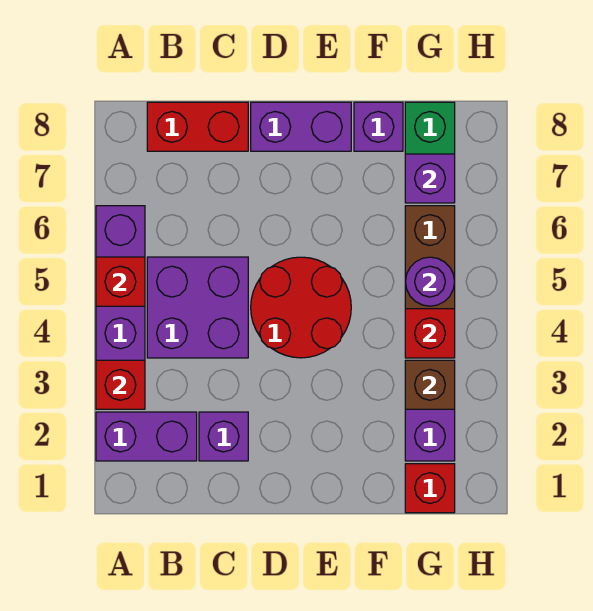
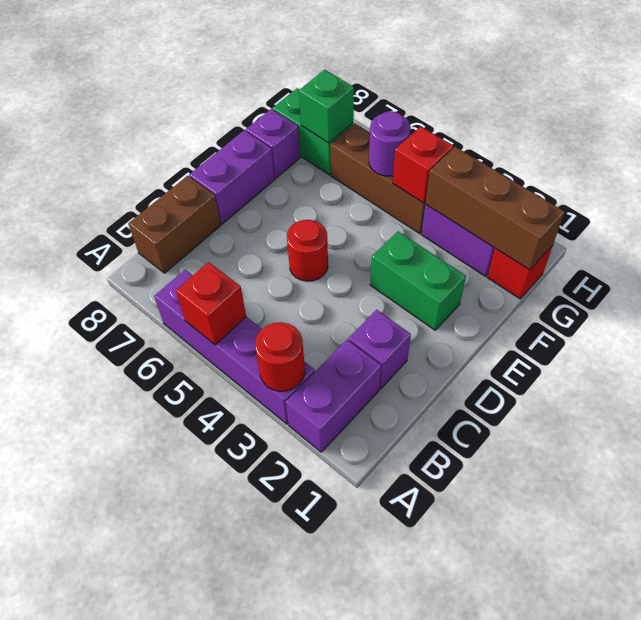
red 1x1 brick [96,360,145,409] -> red 1x1 round brick [255,322,305,391]
purple 2x2 brick [147,257,248,358] -> none
red 1x2 brick [147,102,248,151] -> brown 1x2 brick [128,176,221,273]
red 2x2 round brick [251,257,351,358] -> red 1x1 round brick [287,220,328,281]
none -> green 1x2 brick [370,231,466,330]
brown 1x1 brick [405,360,455,409] -> brown 1x3 brick [426,147,565,270]
purple 1x1 brick [405,154,455,203] -> green 1x1 brick [299,70,354,143]

